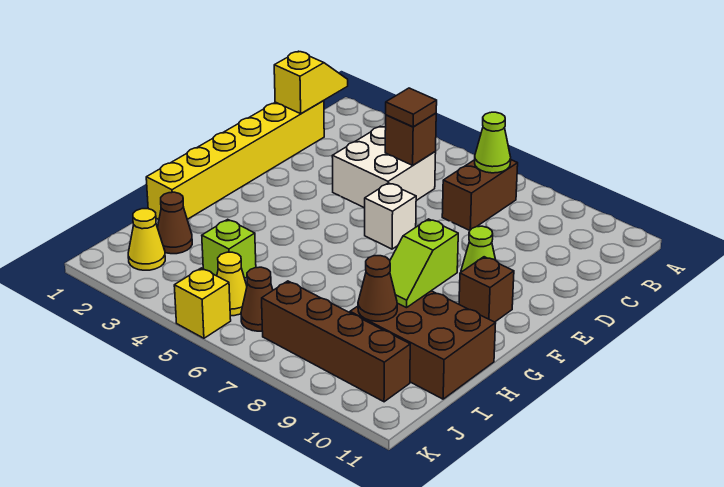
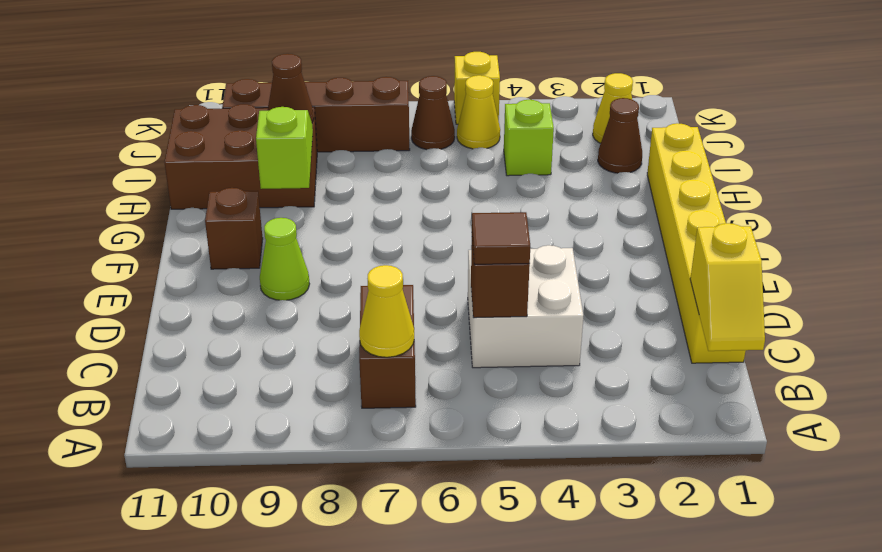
lime 1x1 cone [475,112,511,173] -> yellow 1x1 cone [359,265,414,357]
white 1x1 brick [365,183,416,249] -> none

